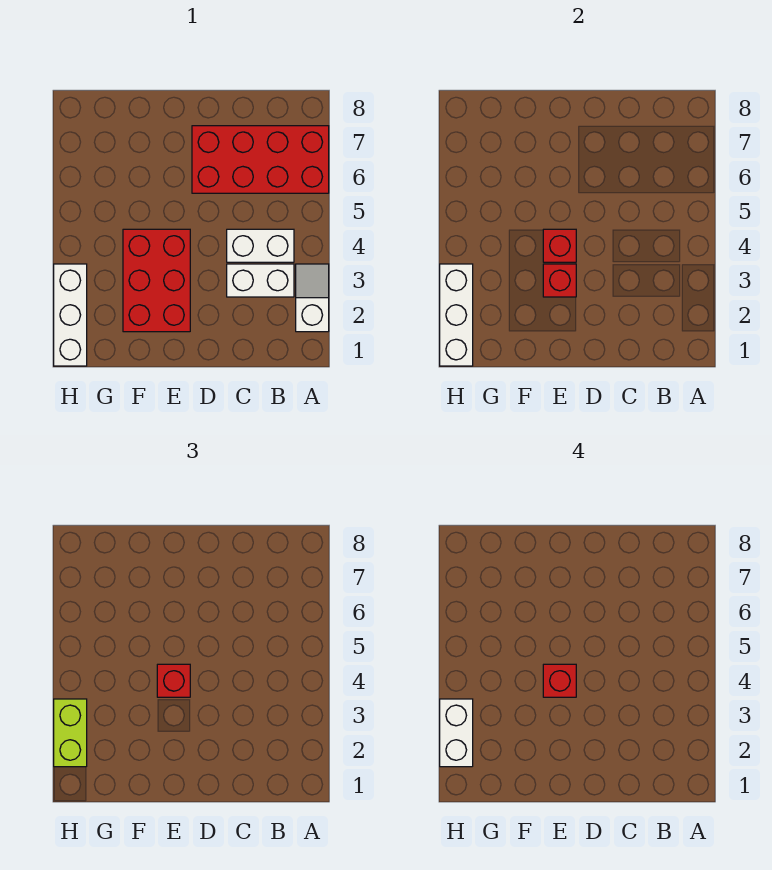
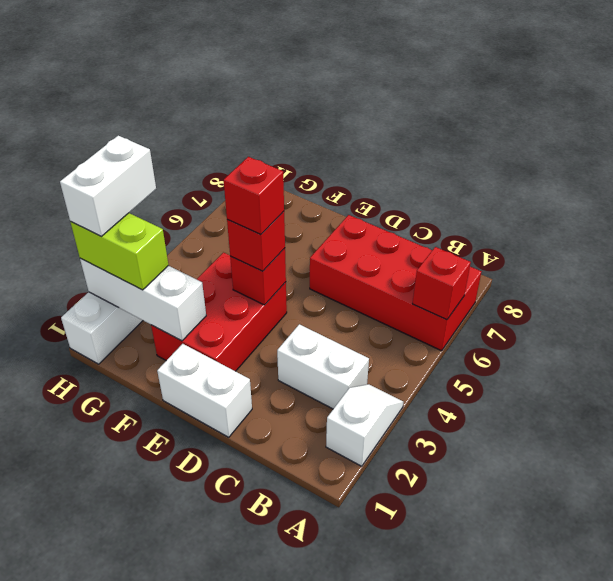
white 1x2 brick [227,229,294,262] -> white 1x2 brick moved to [157,344,252,437]
red 1x1 brick [543,264,576,297] -> red 1x1 brick moved to [413,247,471,320]
white 1x3 brick [440,264,473,366] -> white 1x3 brick turned to [80,258,206,341]
lime 1x2 brick [54,699,87,767] -> lime 1x2 brick turned to [71,213,168,290]

